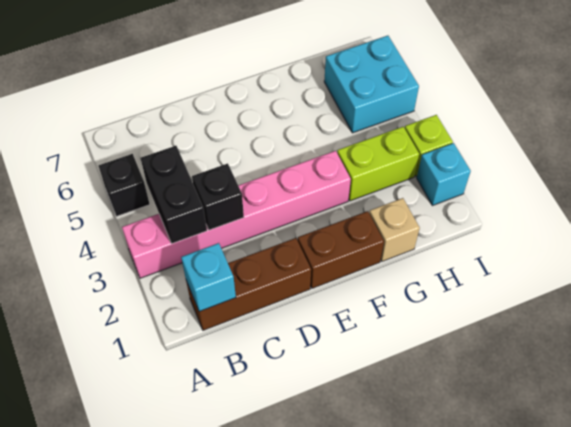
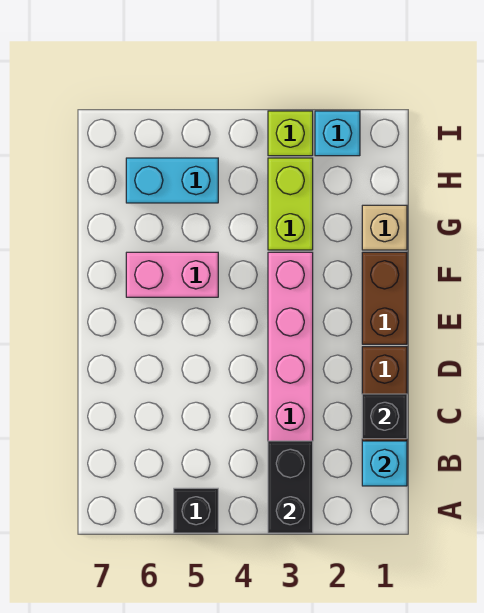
black 1x2 brick [141,146,207,244] -> black 1x2 brick turned to [268,441,313,533]
black 1x1 brick [192,163,244,230] -> black 1x1 brick moved to [362,394,407,439]
none -> pink 1x2 brick [126,252,218,297]
cyan 2x2 brick [324,36,419,133] -> cyan 1x2 brick [126,158,218,203]

